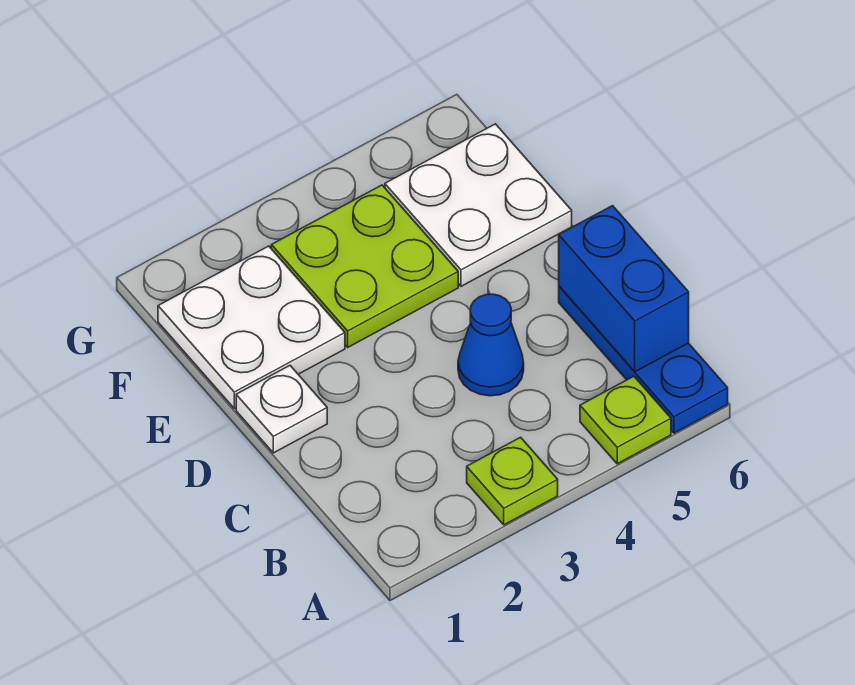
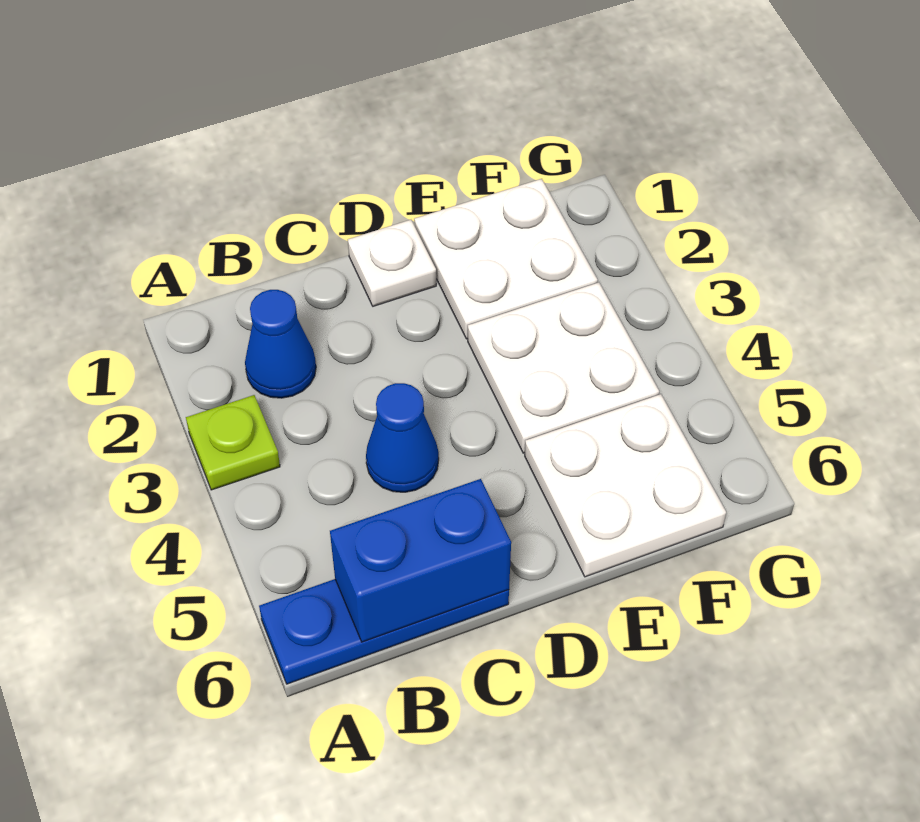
lime 1x1 plate [580,376,671,464] -> none
none -> blue 1x1 cone [245,290,316,398]
lime 2x2 plate [271,185,458,347] -> white 2x2 plate [468,282,659,453]

